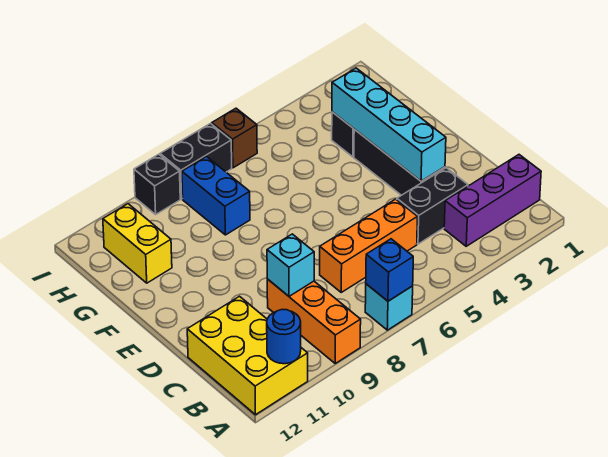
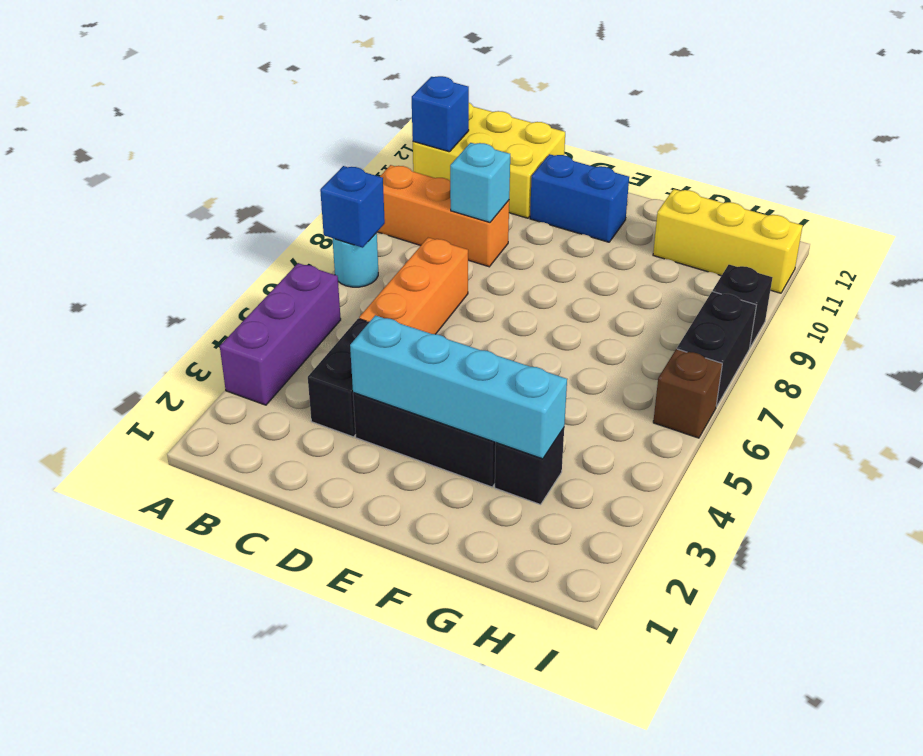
cyan 1x1 brick [365,284,413,330] -> cyan 1x1 round brick [333,233,378,287]
blue 1x1 round brick [267,310,301,364] -> blue 1x1 brick [412,76,469,152]
purple 1x3 brick [444,155,541,246] -> purple 1x3 brick moved to [220,263,341,405]
blue 1x2 brick [182,157,250,235] -> blue 1x2 brick moved to [530,154,629,242]
yellow 1x2 brick [103,204,172,283] -> yellow 1x3 brick [653,189,803,293]

